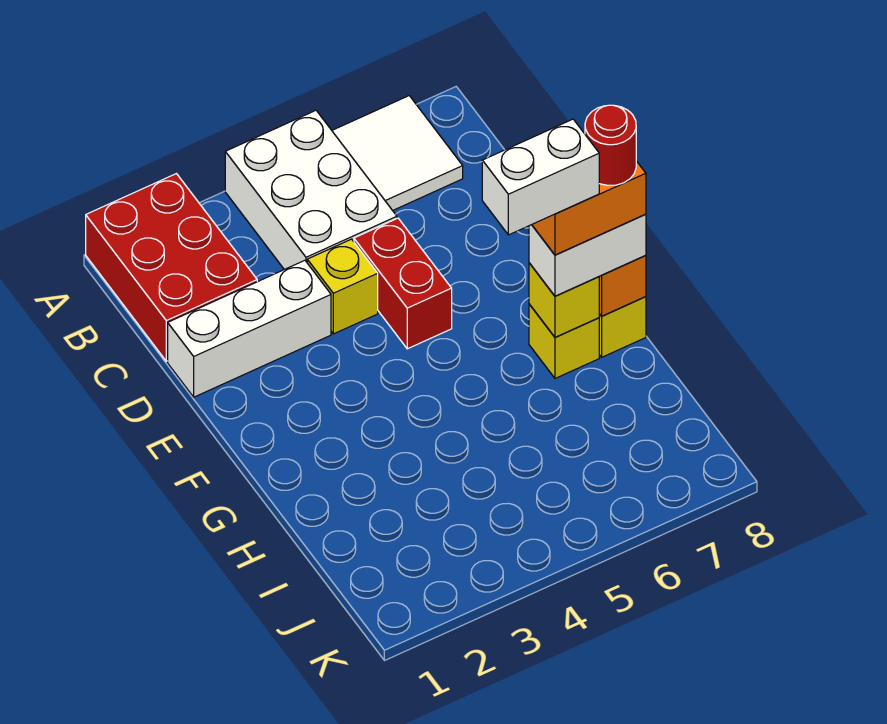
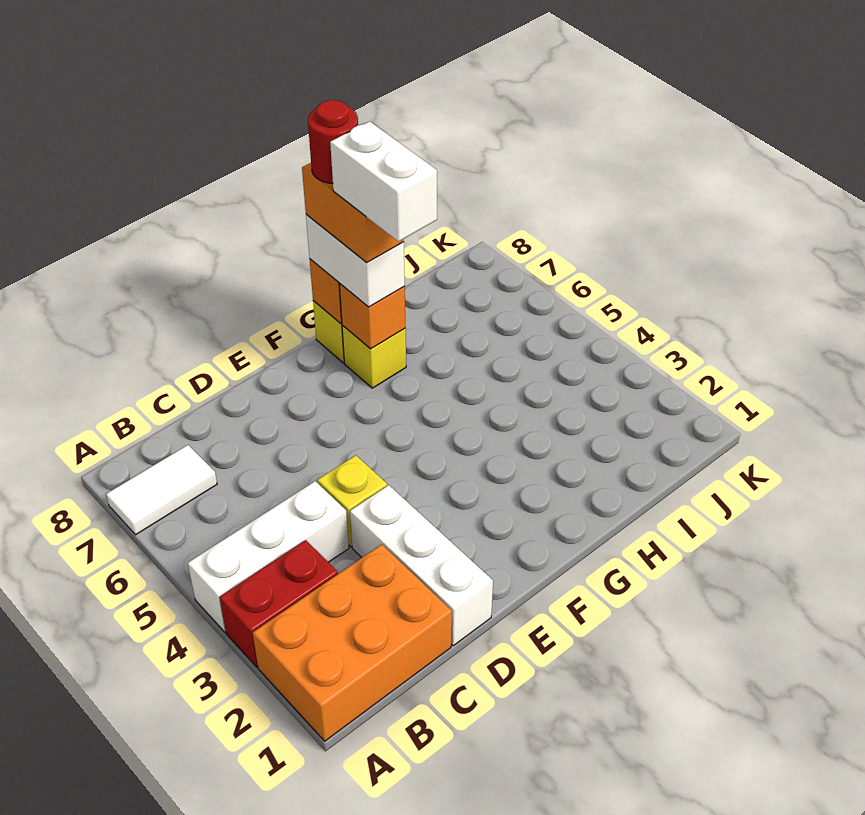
red 2x3 brick [86,174,257,361] -> orange 2x3 brick [253,544,452,741]
white 2x3 brick [225,110,397,270] -> white 1x3 brick [188,481,349,632]
white 2x2 tile [332,96,463,211] -> white 1x2 tile [106,445,217,535]
red 1x2 brick [354,218,452,349] -> red 1x2 brick moved to [219,540,338,667]
yellow 1x1 brick [529,263,599,337] -> orange 1x1 brick [339,284,405,349]

